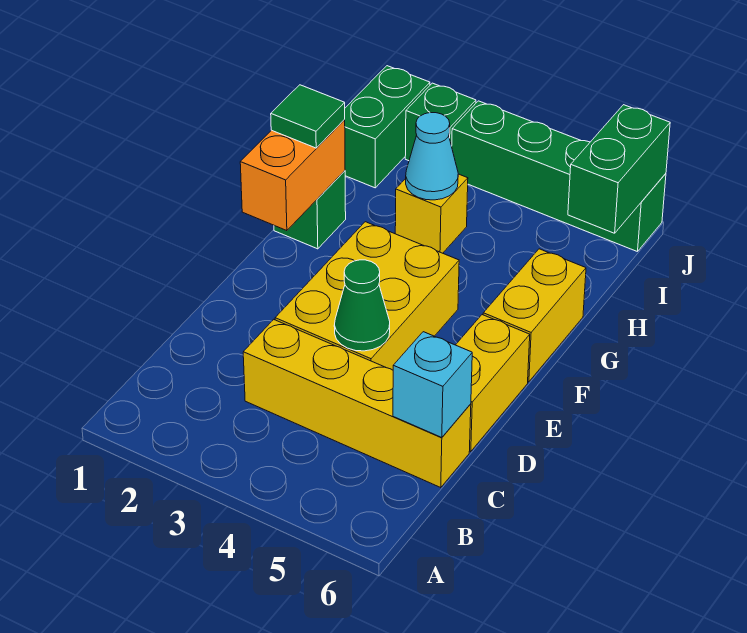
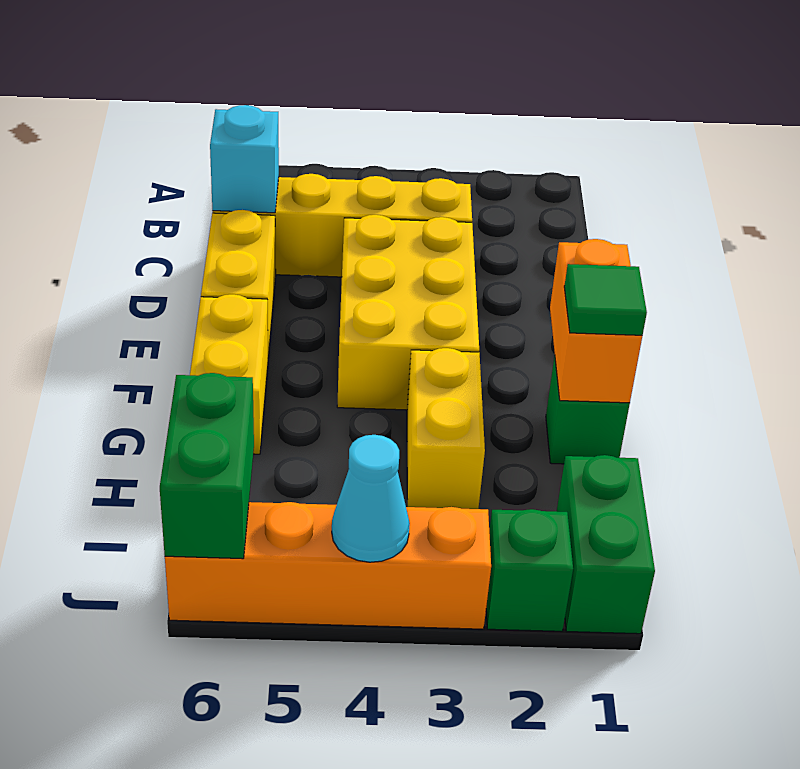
green 1x1 cone [334,260,390,351] -> none
yellow 1x1 brick [395,174,468,253] -> yellow 1x2 brick [407,348,485,509]
cyan 1x1 cone [406,113,458,200] -> cyan 1x1 cone moved to [332,435,410,562]
green 1x4 brick [452,101,666,252] -> orange 1x4 brick [165,502,491,629]

